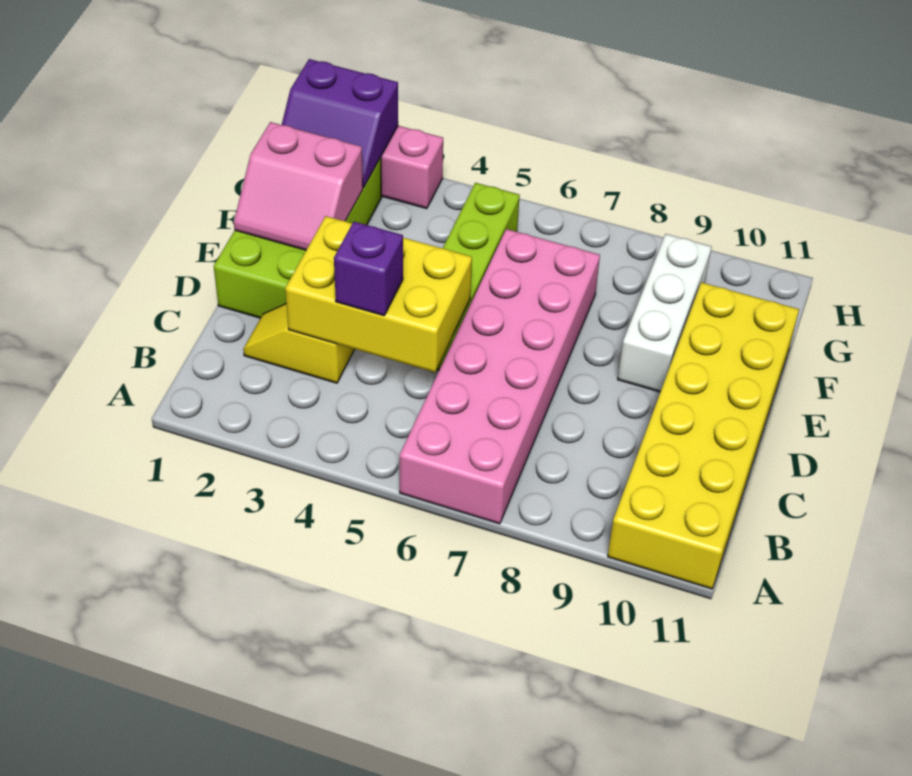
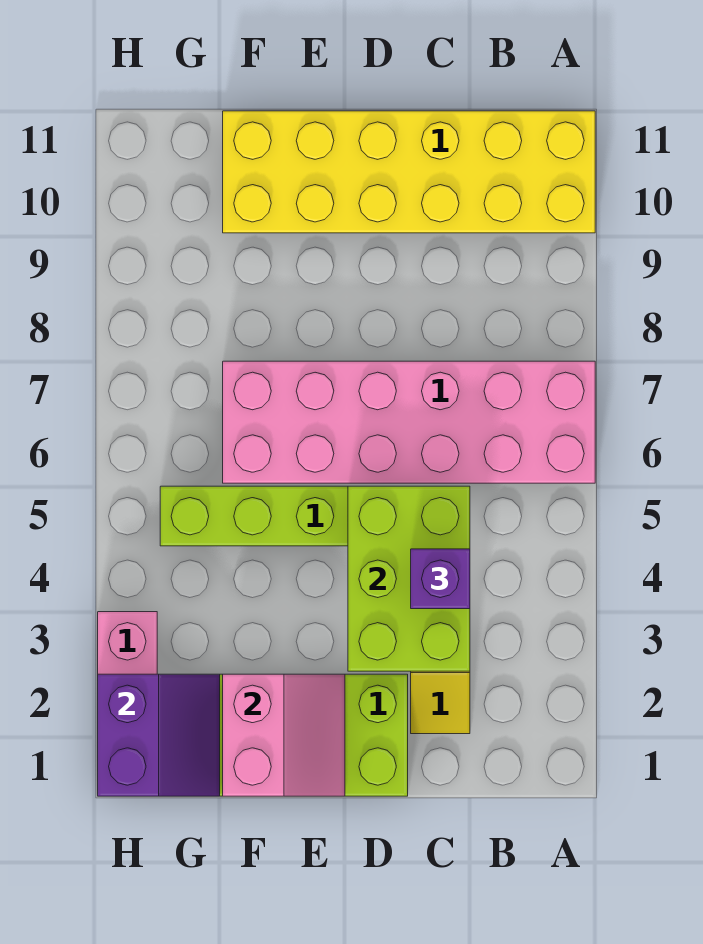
yellow 2x3 brick [285,216,472,372] -> lime 2x3 brick [348,486,470,671]
white 1x3 brick [618,234,712,392] -> none

